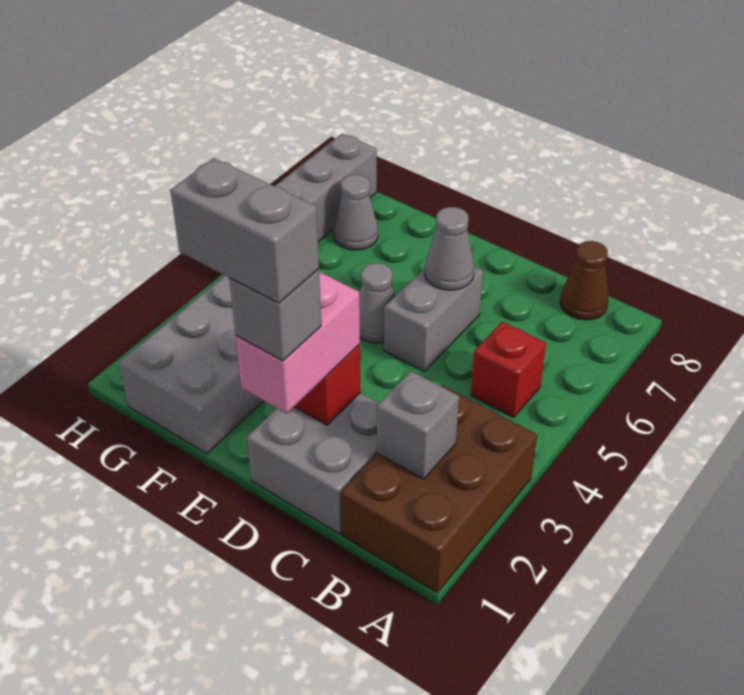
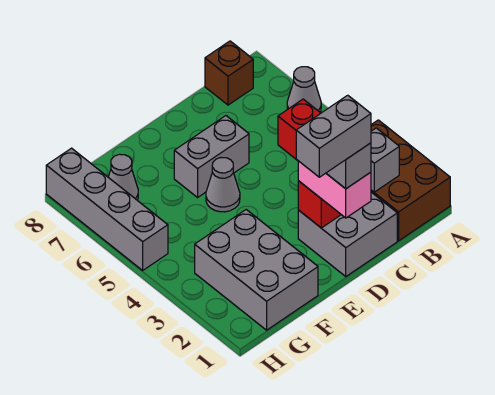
brown 1x1 cone [560,241,608,320] -> brown 1x1 brick [205,41,253,105]
grey 1x2 brick [384,266,483,371] -> grey 1x2 brick turned to [174,116,249,197]
grey 1x1 cone [425,207,474,290] -> grey 1x1 cone moved to [287,67,321,112]

